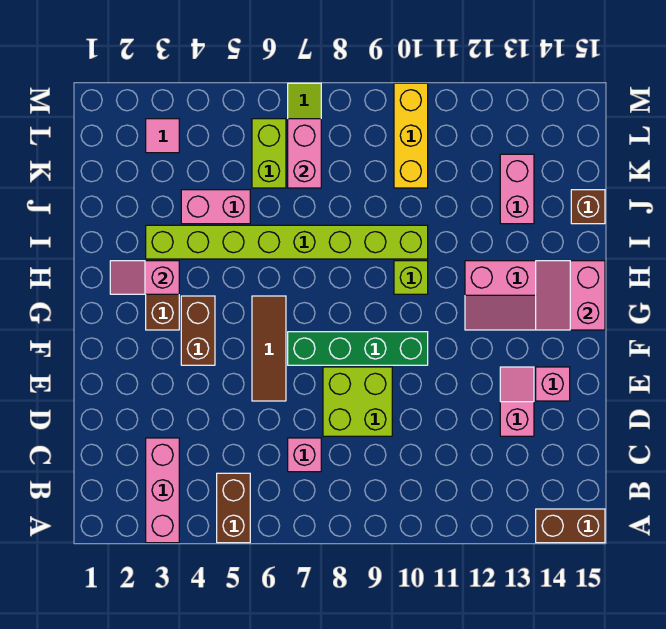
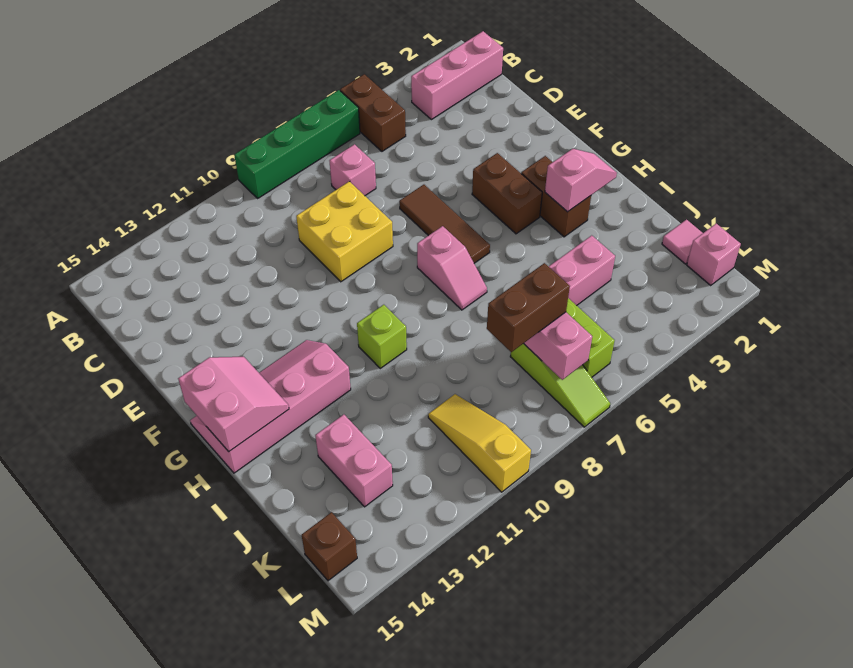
pink 1x3 brick [146,438,179,543] -> pink 1x3 brick turned to [411,31,503,120]
brown 1x2 brick [536,509,605,543] -> brown 1x2 brick moved to [487,263,570,352]
lime 2x2 brick [323,367,392,436] -> yellow 2x2 brick [296,181,393,282]
pink 1x2 slope [500,367,534,436] -> pink 1x2 slope moved to [417,226,487,310]
pink 1x1 brick [536,367,570,401] -> pink 1x1 brick moved to [687,224,741,285]
green 1x4 brick [288,332,428,365] -> green 1x4 brick moved to [234,90,360,199]
lime 1x8 brick [146,225,428,259] -> none
brown 1x1 brick [571,190,605,224] -> brown 1x1 brick moved to [302,512,357,581]
yellow 1x3 brick [394,83,428,188] -> yellow 1x3 slope [428,394,531,492]
pink 1x1 tile [146,119,179,153] -> pink 1x1 tile moved to [662,220,703,264]

